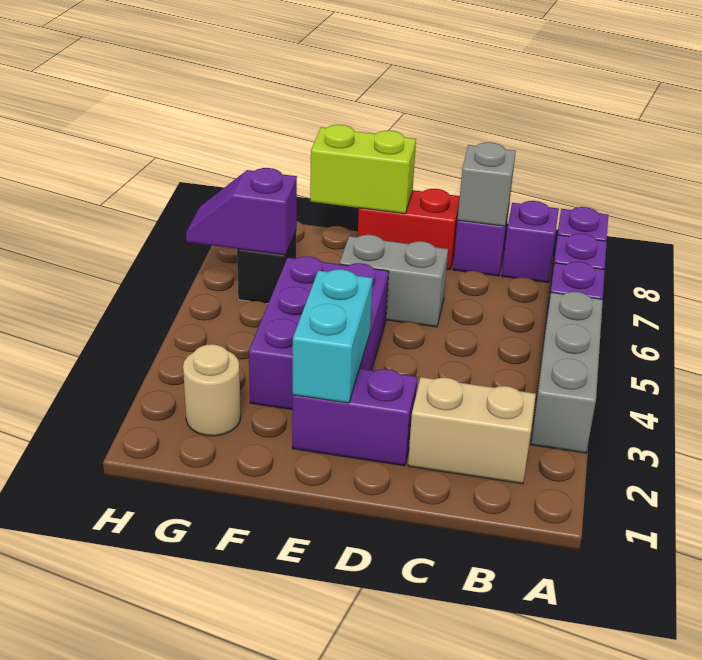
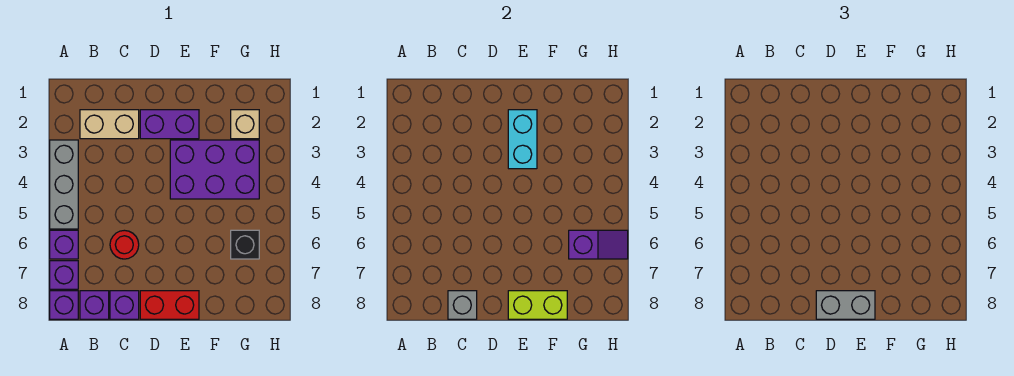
none -> red 1x1 round brick [110,230,139,259]
grey 1x2 brick [339,235,448,327] -> grey 1x2 brick moved to [816,291,875,319]
purple 2x3 brick [249,256,389,410] -> purple 2x3 brick turned to [170,140,259,199]
tan 1x1 round brick [183,344,241,436] -> tan 1x1 brick [231,110,259,139]

